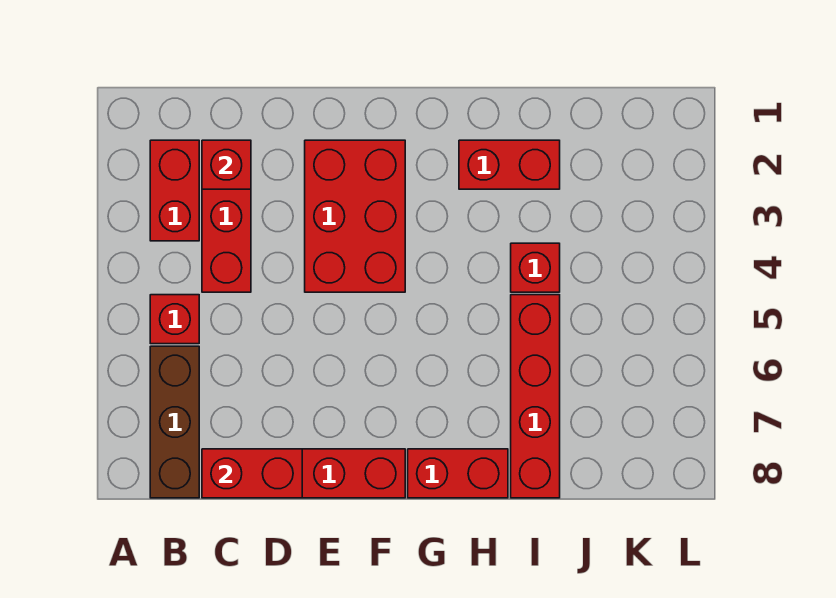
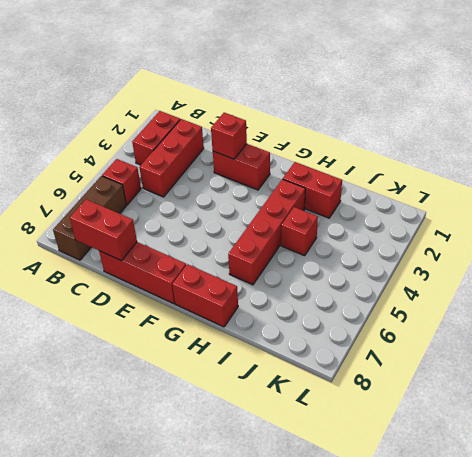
red 1x1 brick [202,140,251,189] -> red 1x1 brick moved to [211,113,247,159]
red 2x3 brick [305,140,405,292] -> red 1x2 brick [213,144,270,190]
red 1x4 brick [511,295,560,498] -> red 1x4 brick moved to [228,179,305,285]

